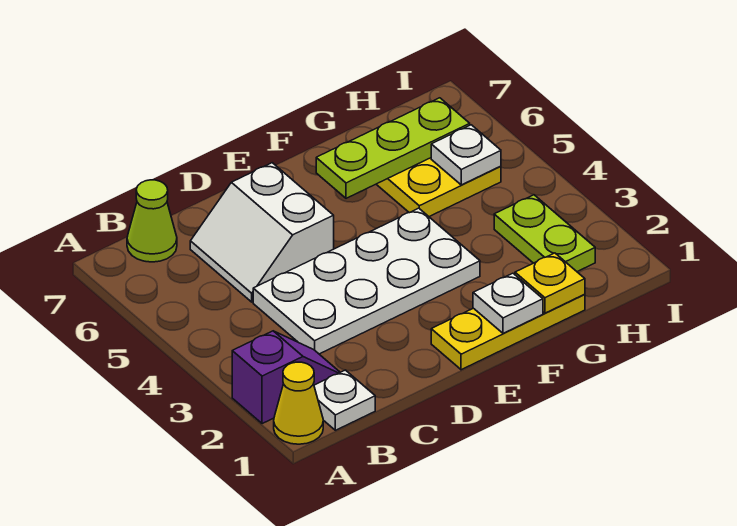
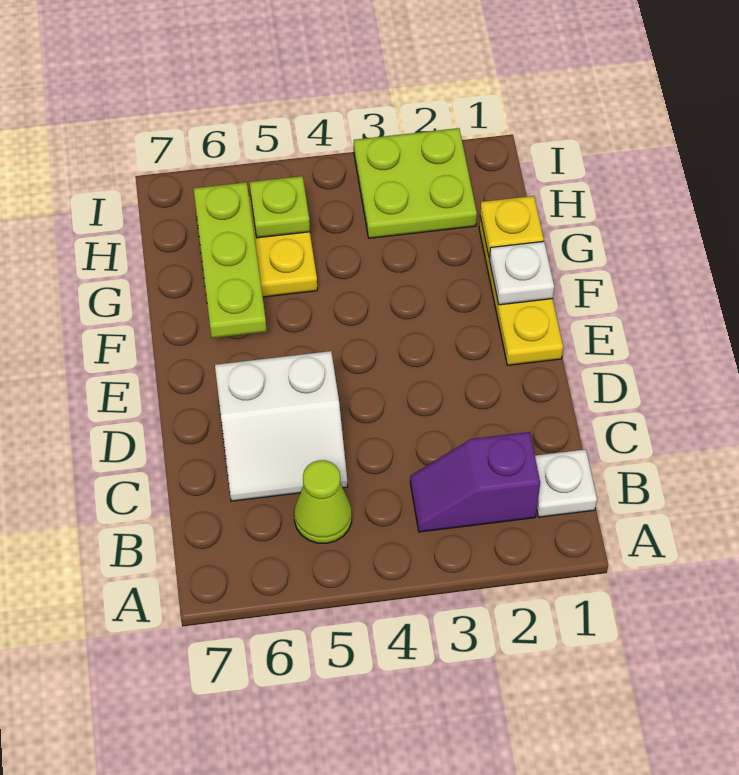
yellow 1x1 cone [274,362,323,444] -> none
purple 1x2 slope [232,331,340,424] -> purple 1x2 slope turned to [410,432,540,532]
lime 1x1 cone [127,180,177,262] -> lime 1x1 cone moved to [294,460,352,543]
white 2x4 plate [253,208,480,354] -> none
lime 1x2 plate [494,195,595,272] -> lime 2x2 plate [354,128,477,238]
white 1x1 plate [431,125,501,185] -> lime 1x1 plate [250,176,310,238]

